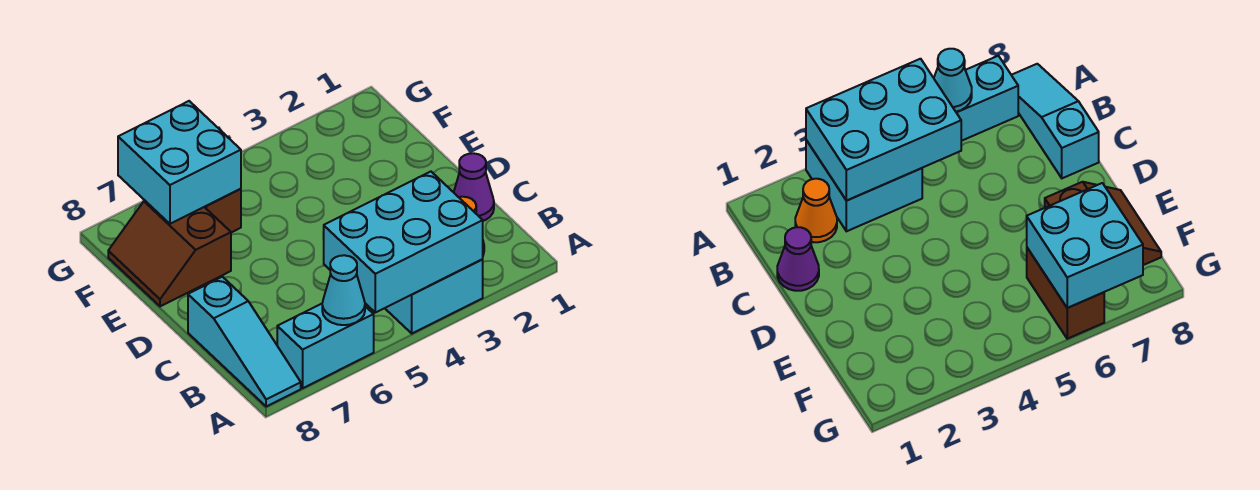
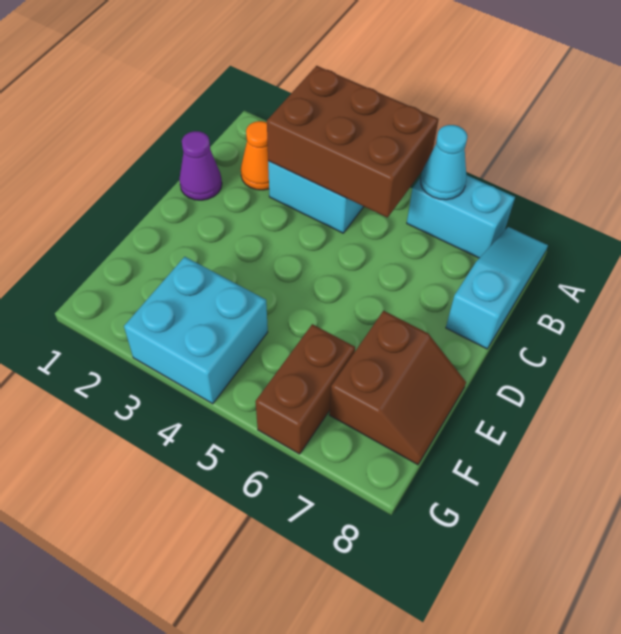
cyan 2x3 brick [323,172,483,313] -> brown 2x3 brick [267,66,439,218]
cyan 2x2 brick [118,101,241,224] -> cyan 2x2 brick moved to [124,257,268,404]

